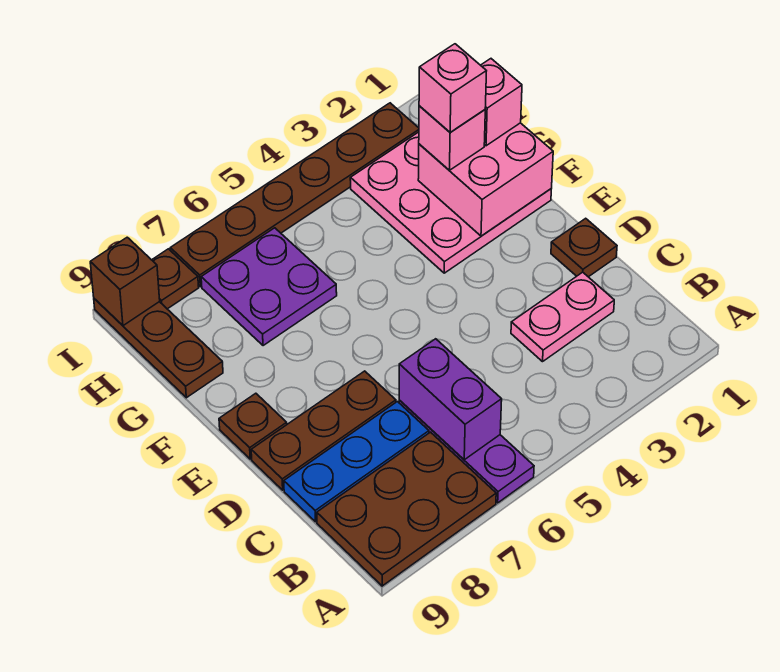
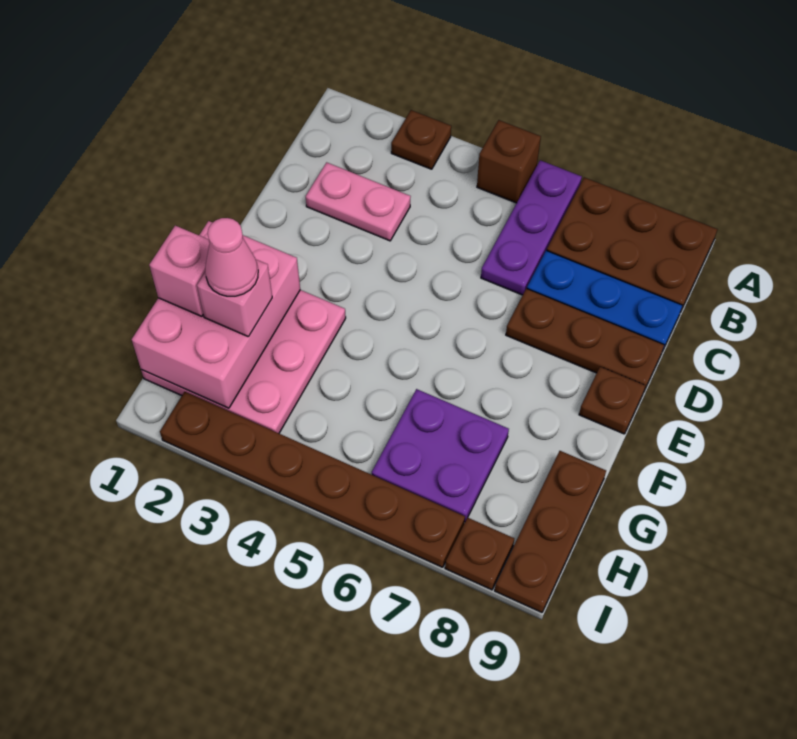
purple 1x2 brick [399,339,502,460] -> none
brown 1x1 plate [551,218,617,277] -> brown 1x1 plate moved to [391,110,451,169]
pink 2x2 brick [418,123,553,236] -> pink 2x3 brick [132,221,300,408]
pink 1x1 brick [419,44,486,132] -> pink 1x1 cone [205,218,258,296]
brown 1x1 brick [90,237,160,326] -> brown 1x1 brick moved to [477,120,541,203]

